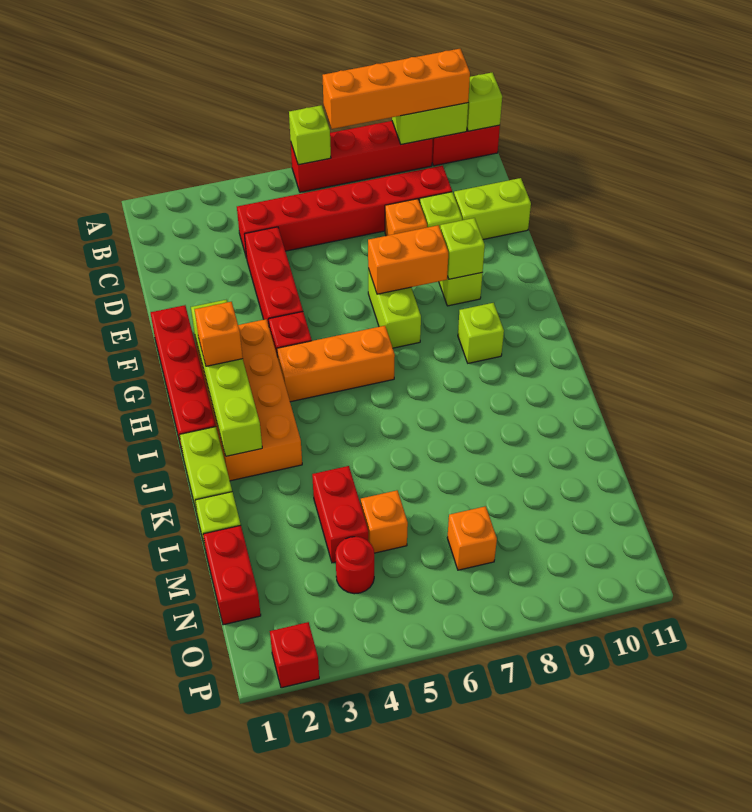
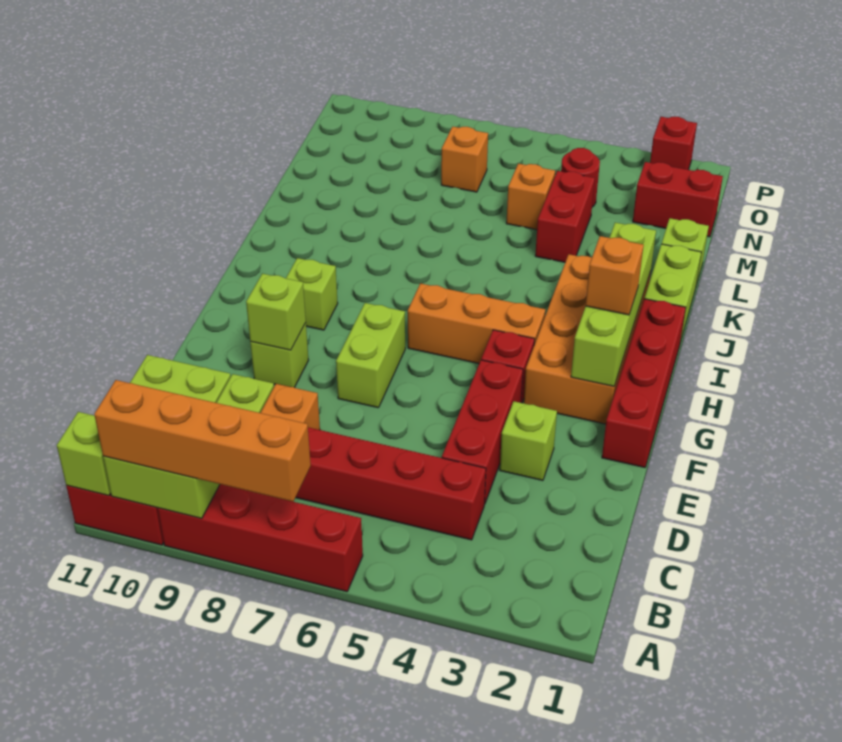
lime 1x1 brick [289,105,331,165] -> lime 1x1 brick moved to [500,401,557,480]
orange 1x2 brick [368,225,448,294] -> none
red 1x2 brick [203,525,261,625] -> red 1x2 brick turned to [633,162,723,237]

